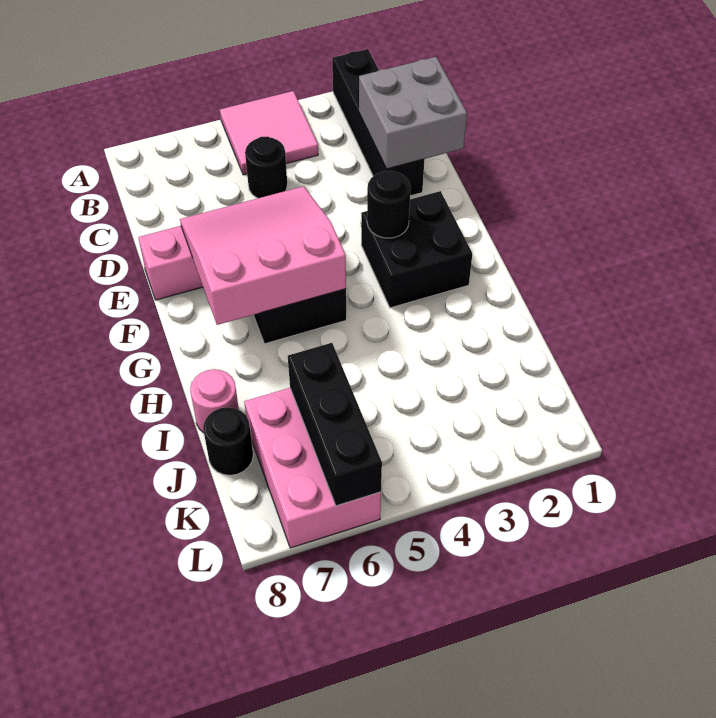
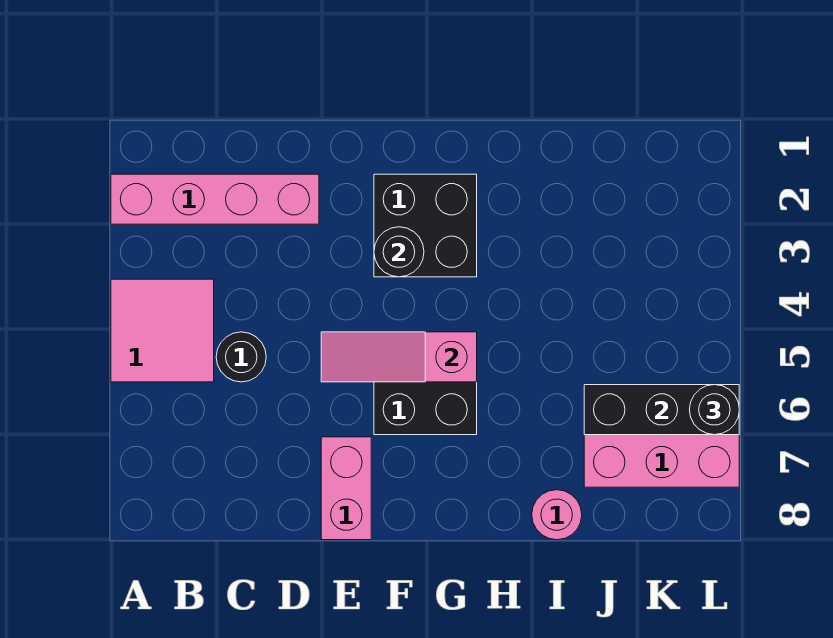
black 1x4 brick [332,49,424,196] -> pink 1x4 brick [111,174,319,224]
grey 2x2 brick [359,57,467,169] -> none
pink 3x3 slope [180,186,346,325] -> pink 1x3 slope [321,332,477,382]
black 1x1 round brick [203,407,253,475] -> black 1x1 round brick moved to [689,385,739,435]

